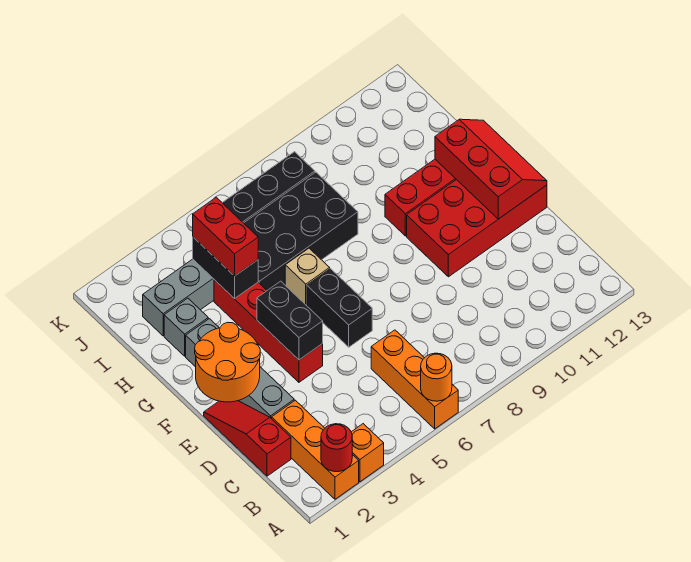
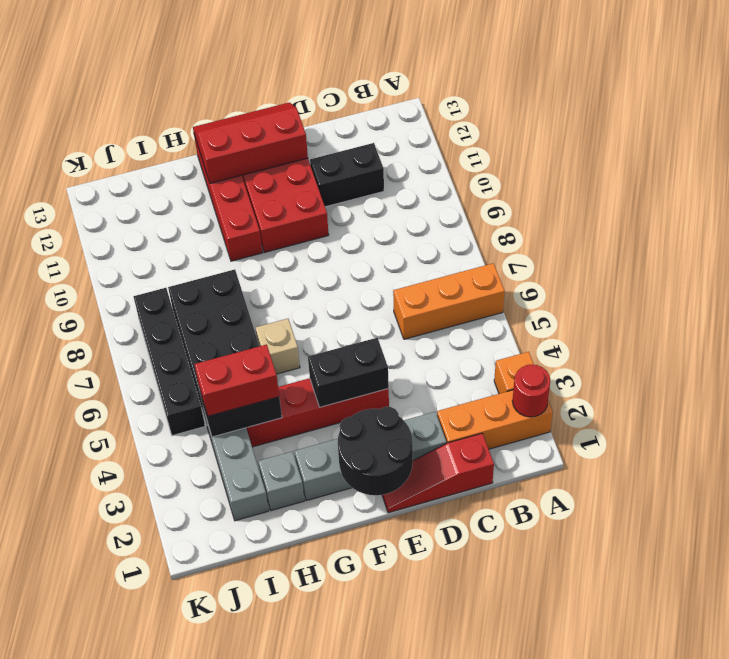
orange 1x1 round brick [421,353,452,401] -> none
orange 2x2 round brick [195,322,260,402] -> black 2x2 round brick [338,407,413,495]
black 1x2 brick [307,269,372,347] -> black 1x2 brick moved to [310,143,384,207]

